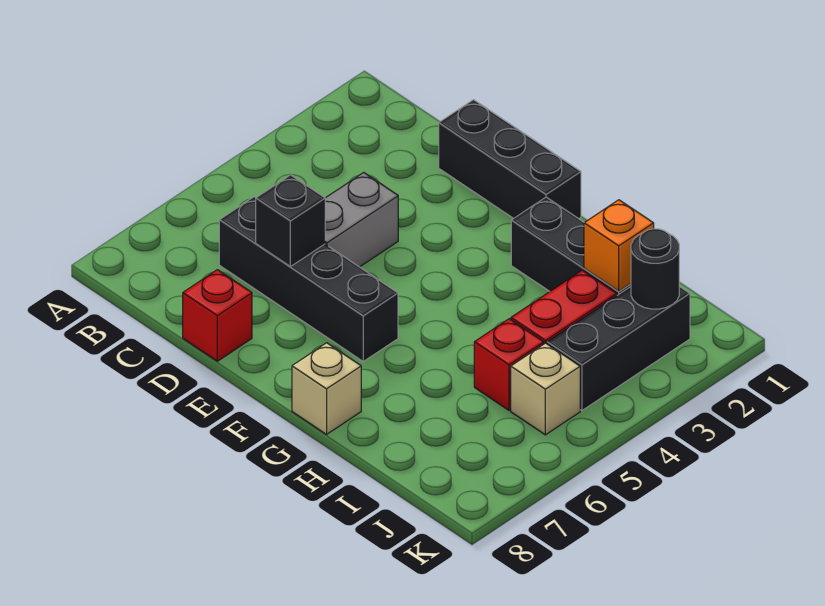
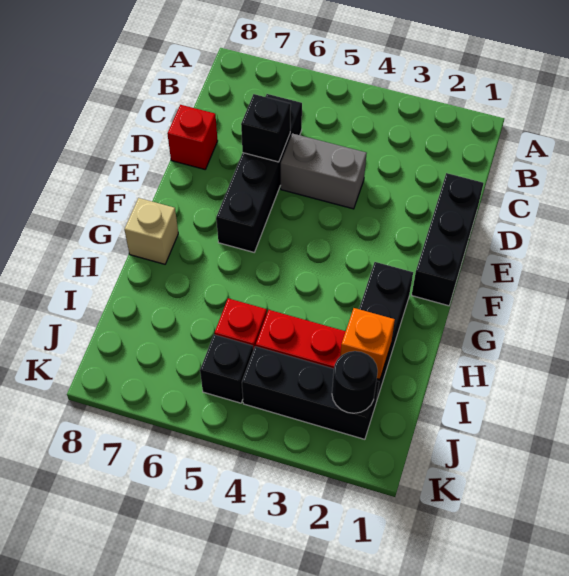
tan 1x1 brick [511,343,580,435] -> black 1x1 brick [200,335,253,403]

